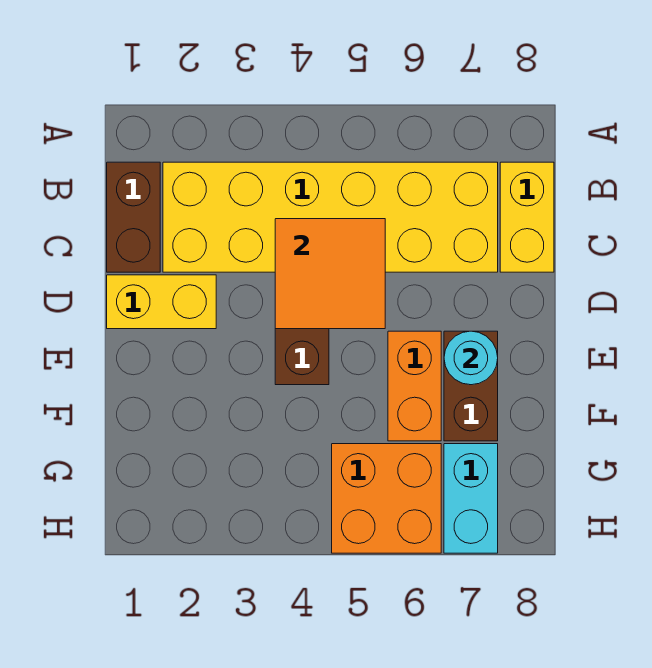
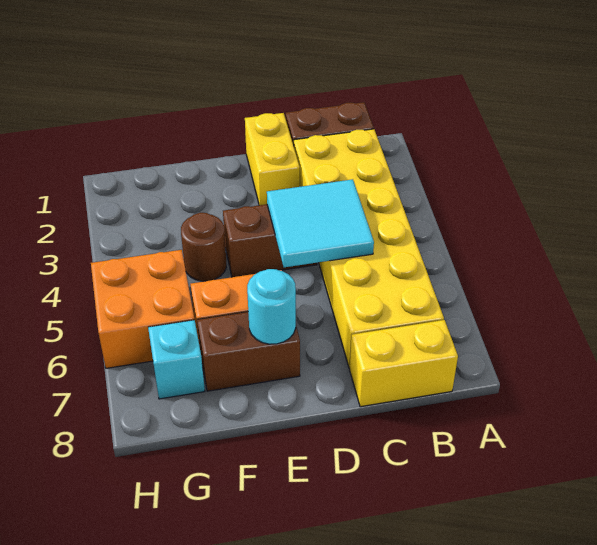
orange 2x2 tile [275,219,385,329] -> cyan 2x2 tile [267,179,374,267]
none -> brown 1x1 round brick [181,213,226,281]
cyan 1x2 brick [444,444,498,553] -> cyan 1x1 brick [148,320,205,399]

